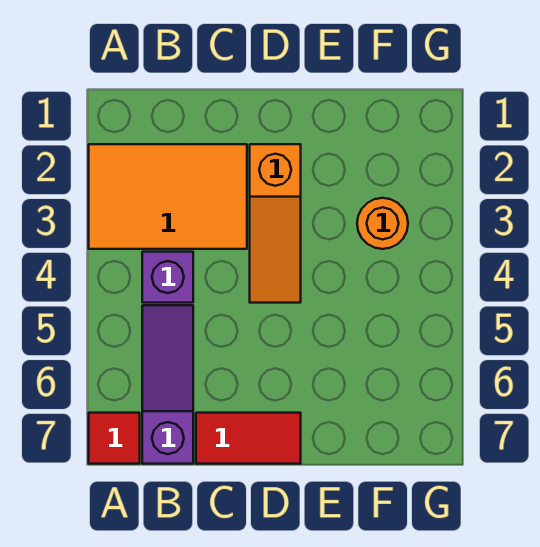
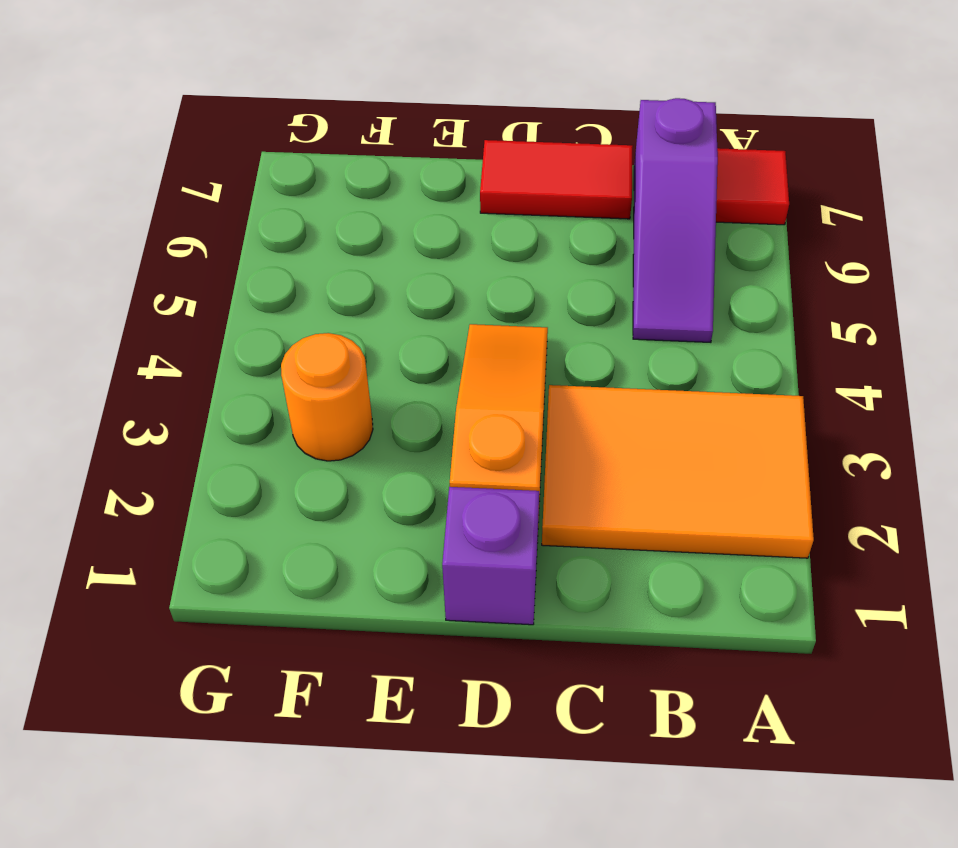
purple 1x1 brick [142,252,193,303] -> purple 1x1 brick moved to [442,487,539,625]

